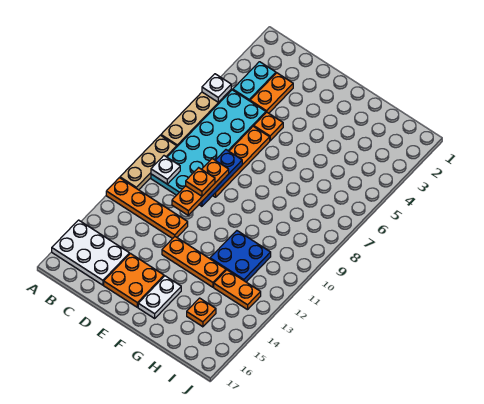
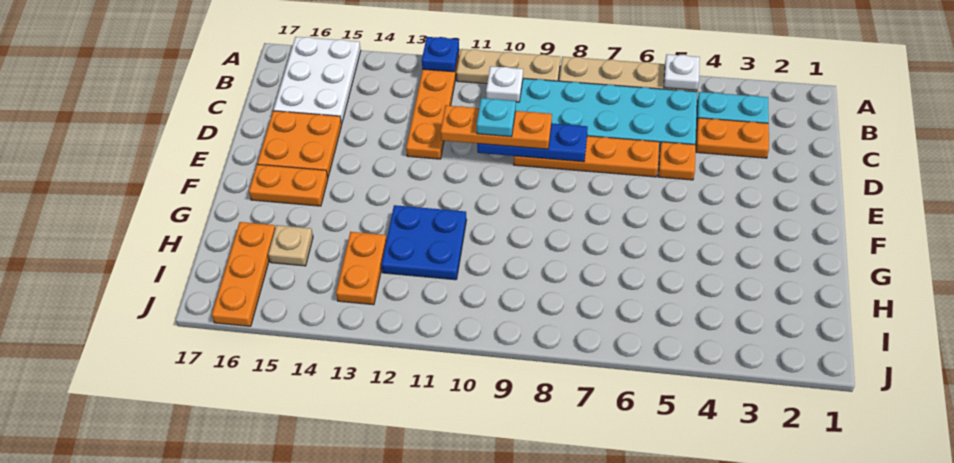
none -> blue 1x1 plate [422,37,459,72]
orange 1x1 plate [186,168,215,196] -> cyan 1x1 plate [477,98,516,137]
orange 1x3 plate [162,237,226,287] -> orange 1x3 plate moved to [212,222,275,326]
white 1x2 plate [138,276,181,318] -> orange 1x2 plate [249,164,328,206]
orange 1x1 plate [187,298,216,327] -> tan 1x1 plate [268,225,313,266]

